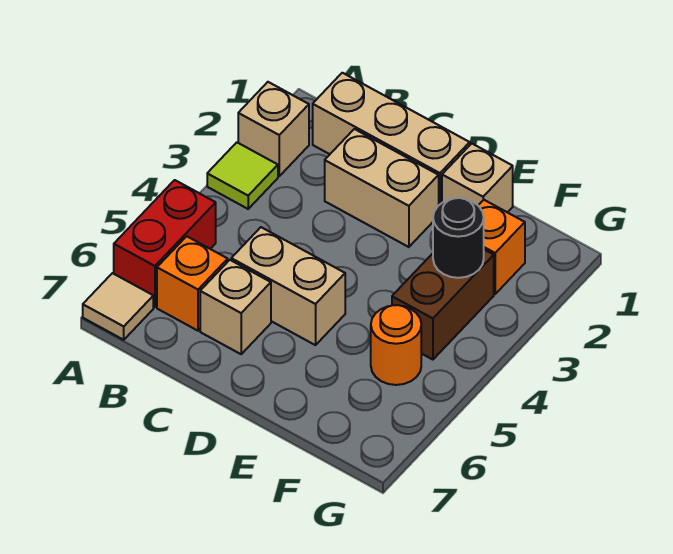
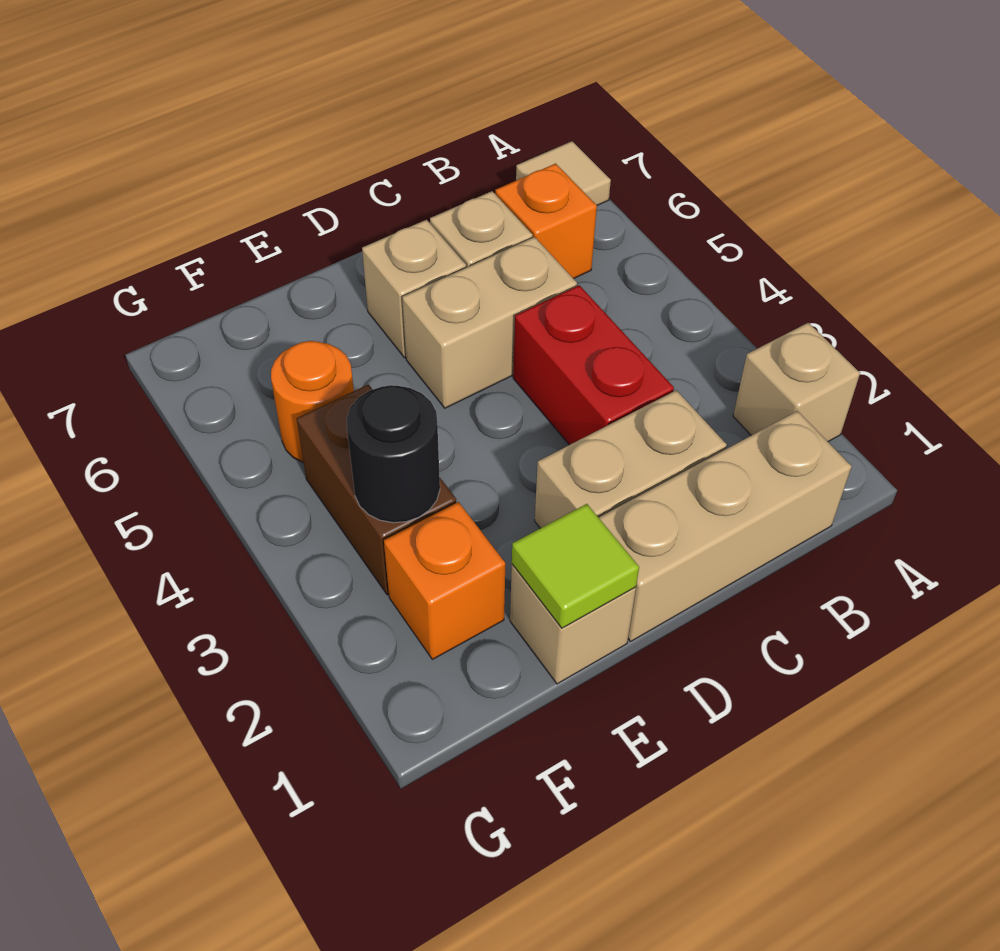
lime 1x1 tile [207,142,278,209] -> lime 1x1 tile moved to [512,504,639,628]
red 1x2 brick [114,180,216,307] -> red 1x2 brick moved to [513,285,674,445]
none -> tan 1x1 brick [362,220,466,358]

